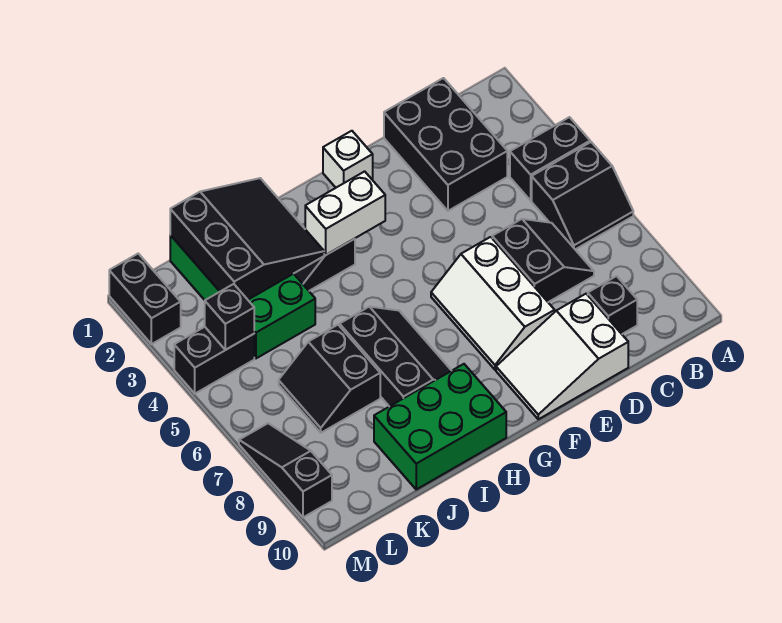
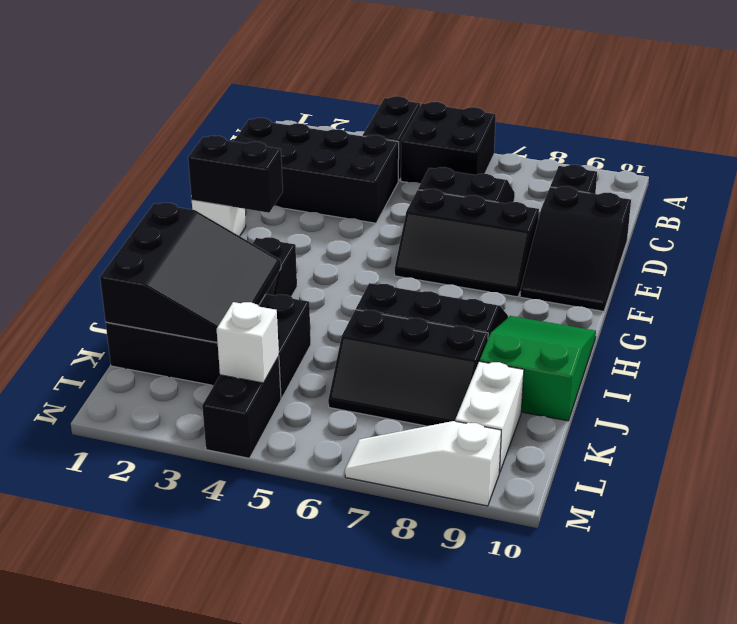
black 2x2 slope [532,142,633,249] -> black 2x2 brick [401,102,496,183]
black 2x3 brick [384,78,507,211] -> black 2x4 brick [234,118,399,223]
white 2x3 slope [496,294,628,419] -> black 2x3 slope [520,186,631,311]
white 2x3 slope [431,237,555,370] -> black 2x3 slope [395,189,539,297]
white 1x2 brick [305,171,385,255] -> white 1x2 brick moved to [455,361,524,473]
green 2x3 brick [374,364,506,489] -> green 2x3 slope [480,316,596,421]
black 3x3 slope [170,178,324,300] -> black 3x3 slope turned to [100,203,281,343]
green 2x4 brick [170,235,315,358] -> black 2x4 brick [106,294,311,398]
black 2x2 slope [279,325,380,433] -> black 2x3 slope [328,310,488,426]
black 1x1 brick [205,284,254,350] -> white 1x1 brick [217,302,279,383]
black 1x2 brick [109,254,181,344] -> black 1x2 brick moved to [188,136,283,213]
black 1x3 slope [239,423,332,517] -> white 1x3 slope [345,421,501,506]

